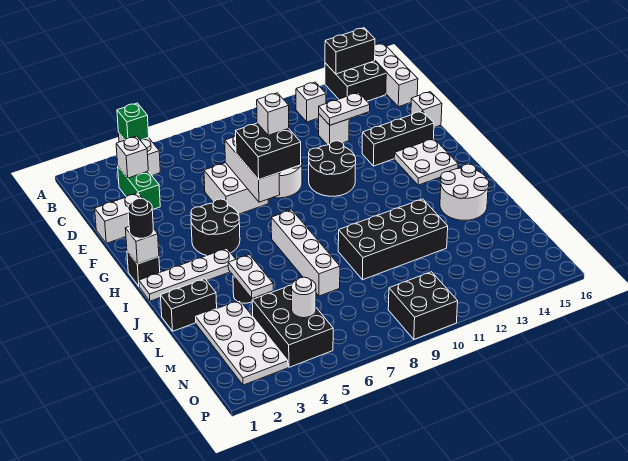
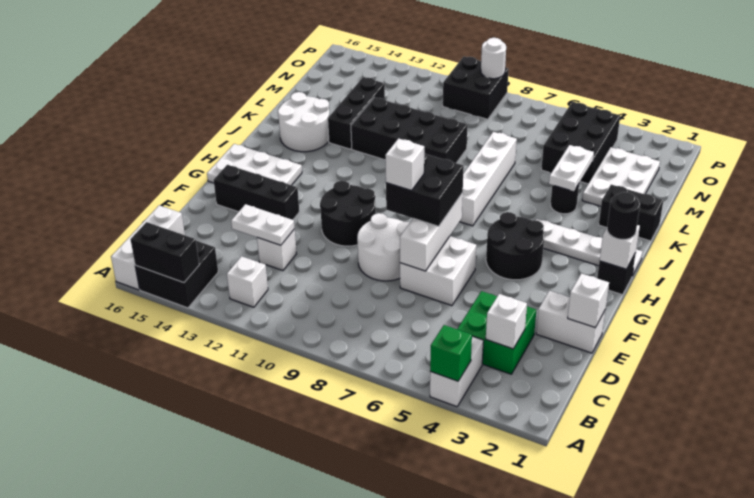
green 1x2 brick [118,167,160,210] -> green 2x2 brick [457,291,536,374]
white 1x1 brick [411,92,442,128] -> white 1x1 brick moved to [568,273,609,328]
white 2x2 plate [394,138,458,185] -> white 2x3 plate [207,144,302,185]
none -> black 1x3 brick [328,77,385,149]
white 2x4 plate [196,300,288,385] -> white 2x3 plate [582,147,660,206]
white 1x1 round brick [292,277,316,318] -> white 1x1 round brick moved to [481,38,506,79]

